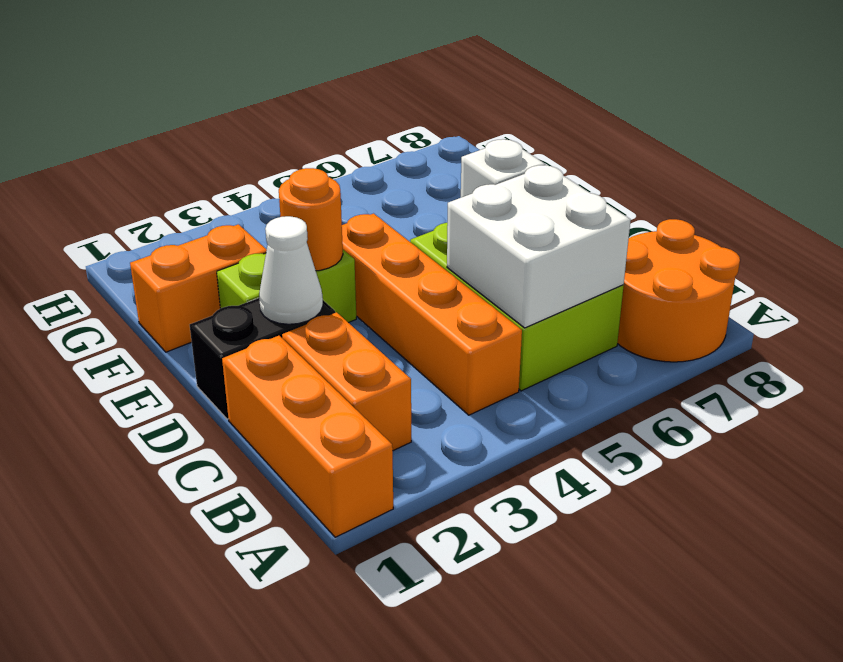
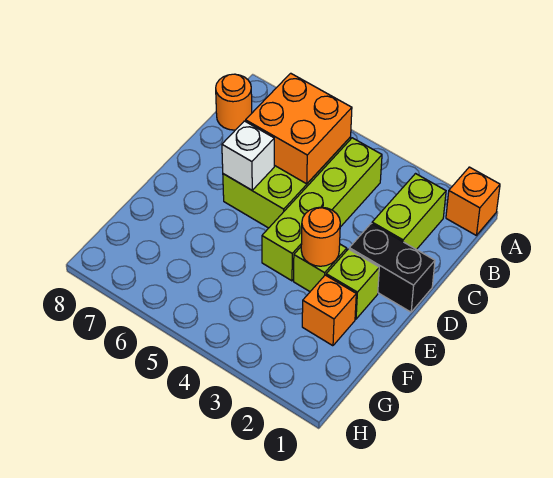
orange 1x3 brick [222,336,393,537] -> orange 1x1 brick [446,167,500,235]
orange 2x2 round brick [617,219,740,362] -> orange 1x1 round brick [216,74,252,130]
orange 1x2 brick [282,312,411,451] -> lime 1x2 brick [372,174,446,250]
orange 1x4 brick [342,214,522,415] -> lime 1x4 brick [262,138,382,281]
white 2x2 brick [447,165,631,328] -> orange 2x2 brick [246,73,352,184]
white 1x1 cone [259,216,323,324] -> none
orange 1x2 brick [130,224,267,352] -> orange 1x1 brick [302,275,356,346]

